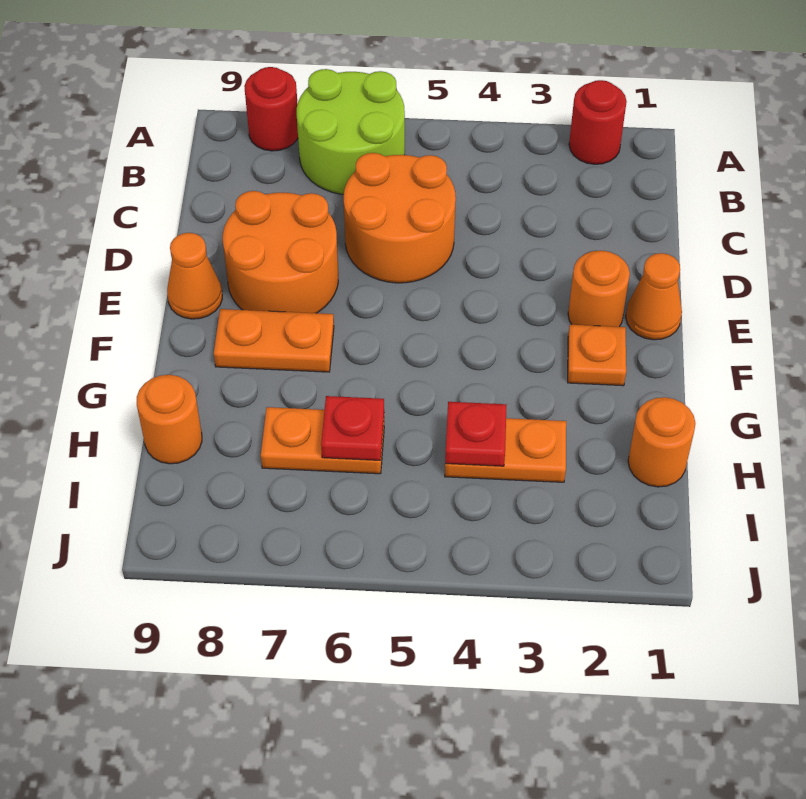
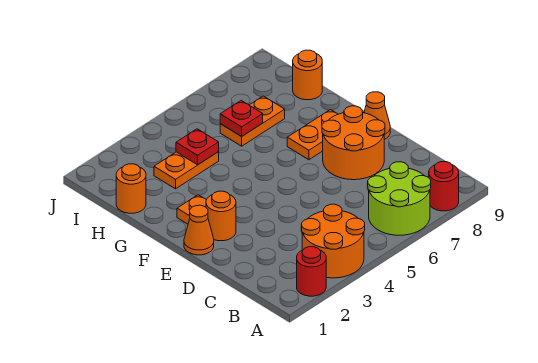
orange 2x2 round brick [344,153,456,283] -> orange 2x2 round brick moved to [302,204,365,278]

